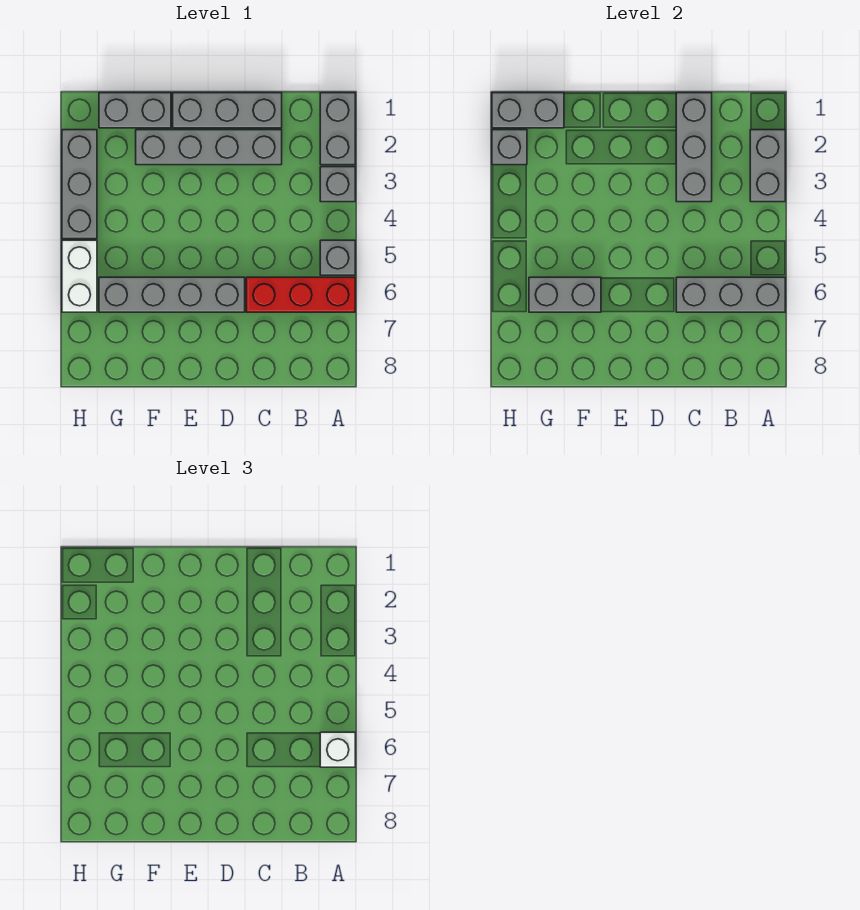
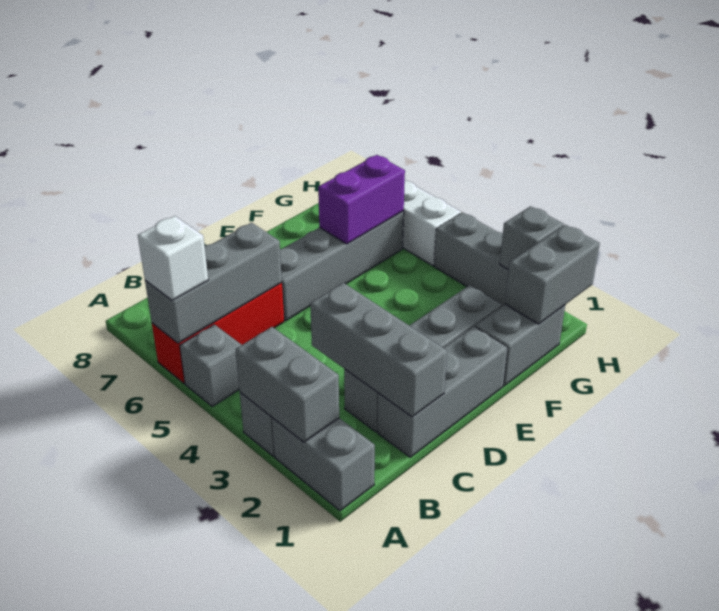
grey 1x2 brick [529,277,601,312] -> purple 1x2 brick [318,155,405,244]

